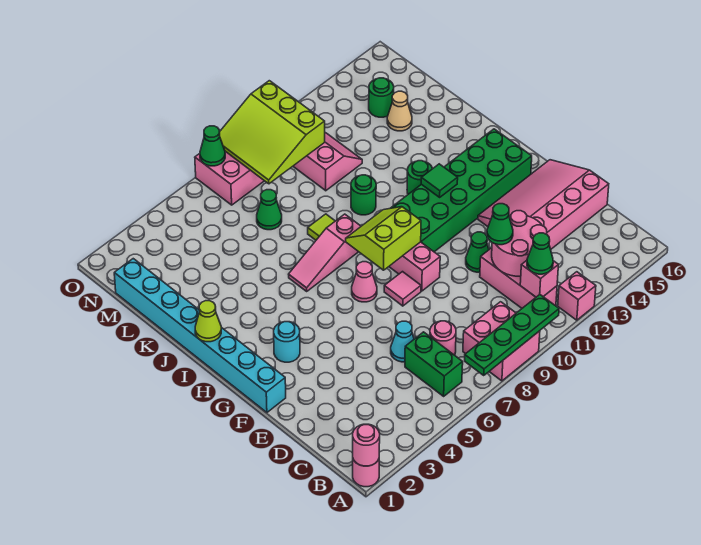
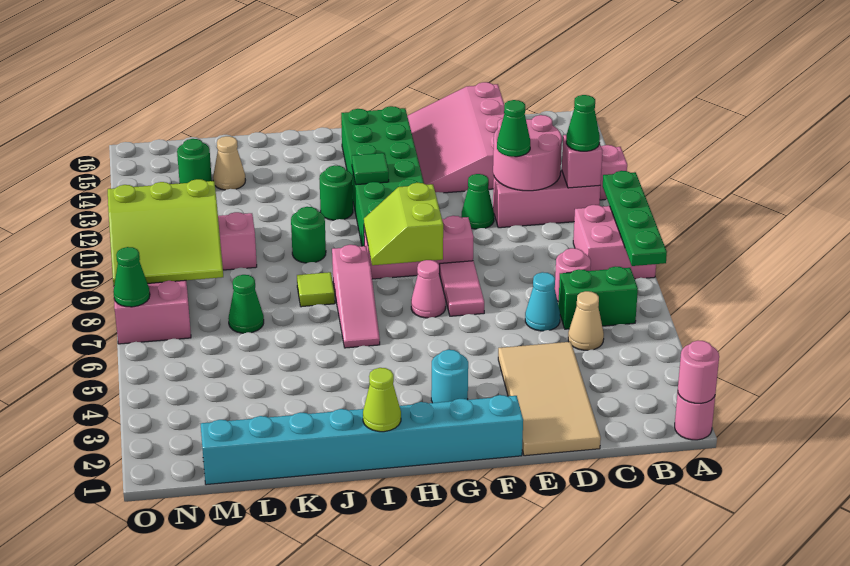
none -> tan 1x1 cone [568,291,604,350]
none -> tan 2x4 tile [498,342,601,456]
pink 1x1 tile [384,272,421,306] -> pink 1x2 tile [440,261,484,316]

